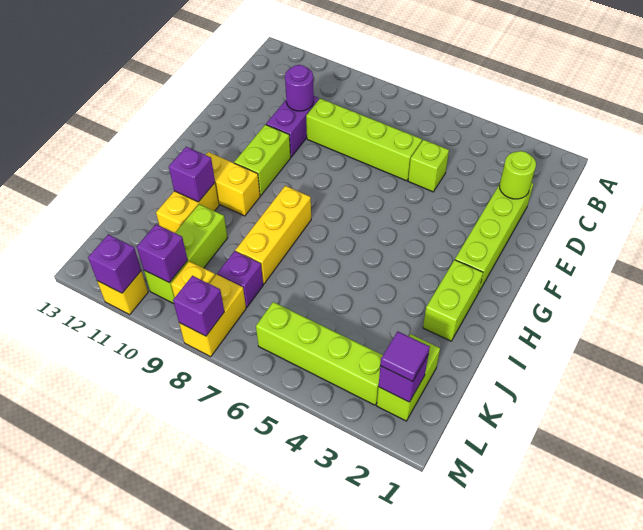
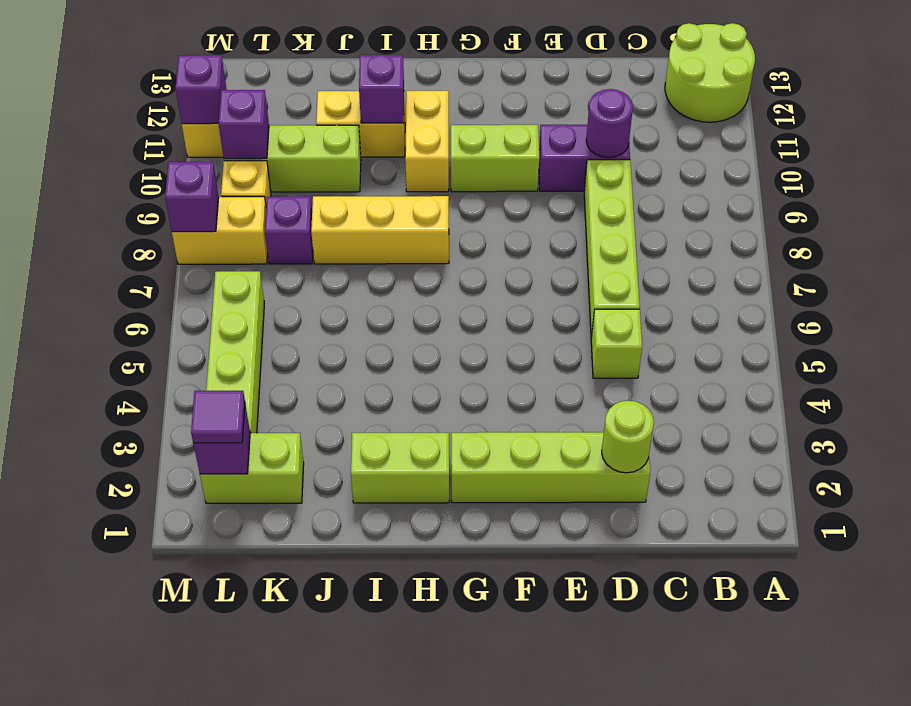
none -> lime 2x2 round brick [665,23,755,122]

